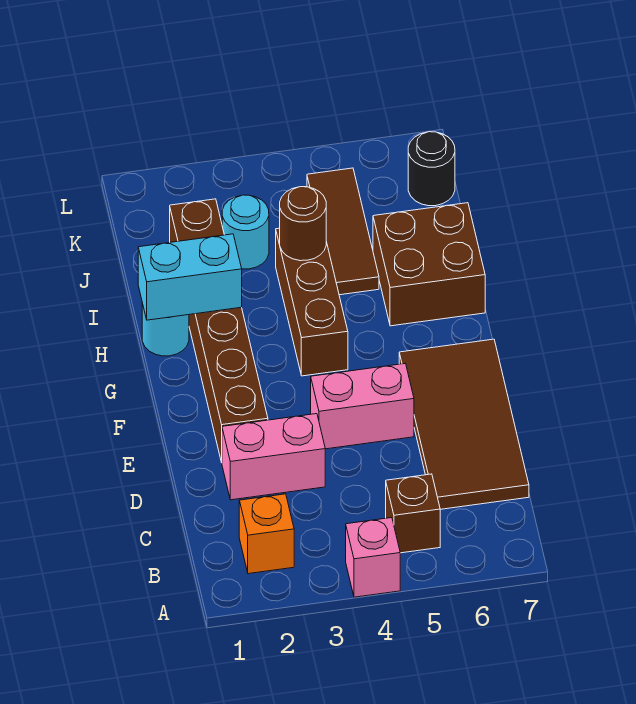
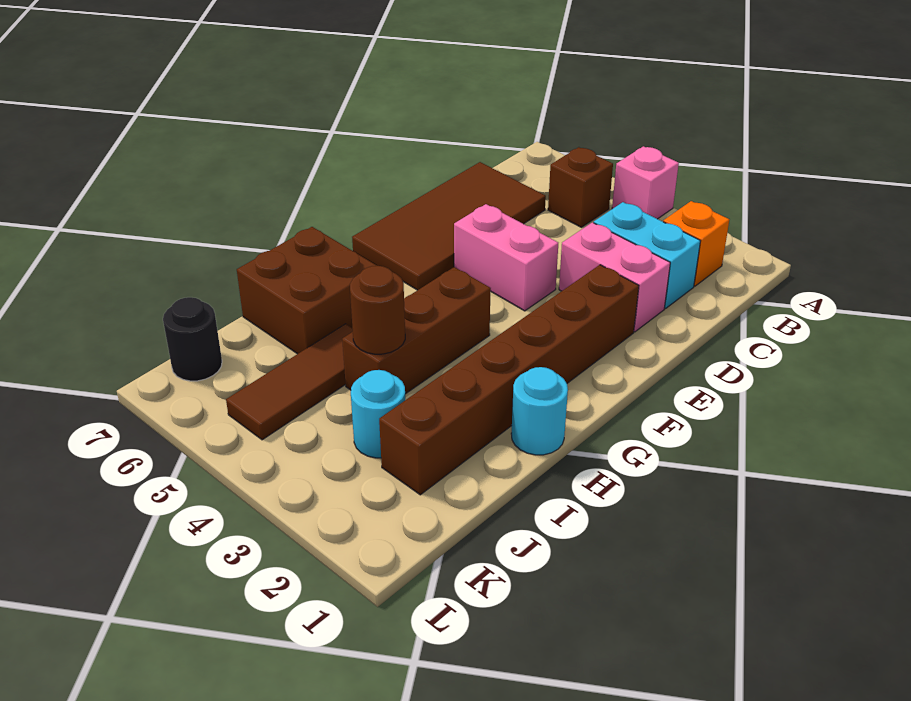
cyan 1x2 brick [138,234,242,320] -> cyan 1x2 brick moved to [594,202,700,309]

